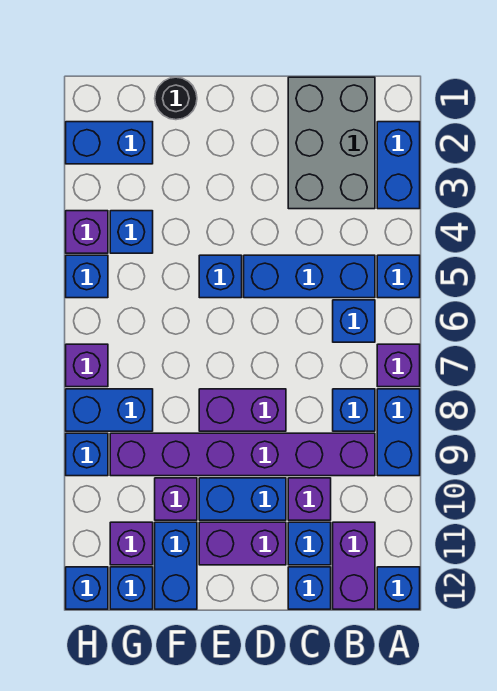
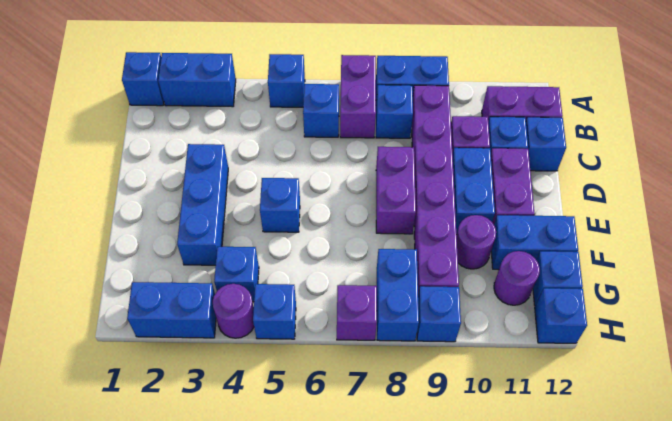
purple 1x1 brick [377,344,420,387] -> purple 1x2 brick [340,55,376,138]
blue 1x1 brick [377,567,420,609] -> blue 1x1 brick moved to [122,52,164,106]
grey 2x3 brick [288,77,375,209] -> none
blue 1x3 brick [244,255,375,298] -> blue 1x3 brick moved to [177,144,228,265]
black 1x1 round brick [155,77,197,120] -> none
purple 1x1 brick [155,478,197,520] -> purple 1x1 round brick [457,215,496,269]
blue 1x2 brick [66,122,153,164] -> blue 1x2 brick turned to [127,282,216,338]
purple 1x1 brick [110,522,153,565] -> purple 1x1 round brick [494,251,540,305]
purple 1x1 brick [66,211,108,253] -> purple 1x1 round brick [213,284,254,338]

